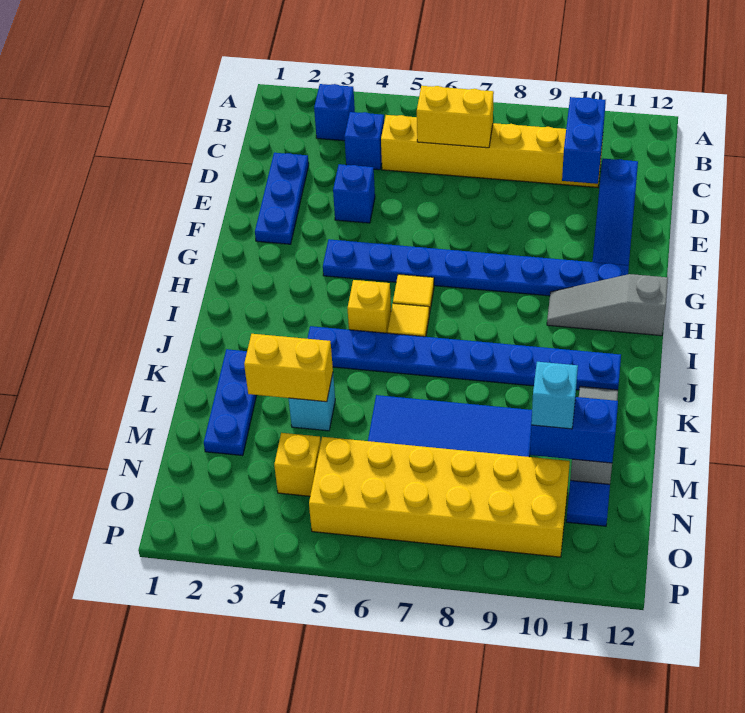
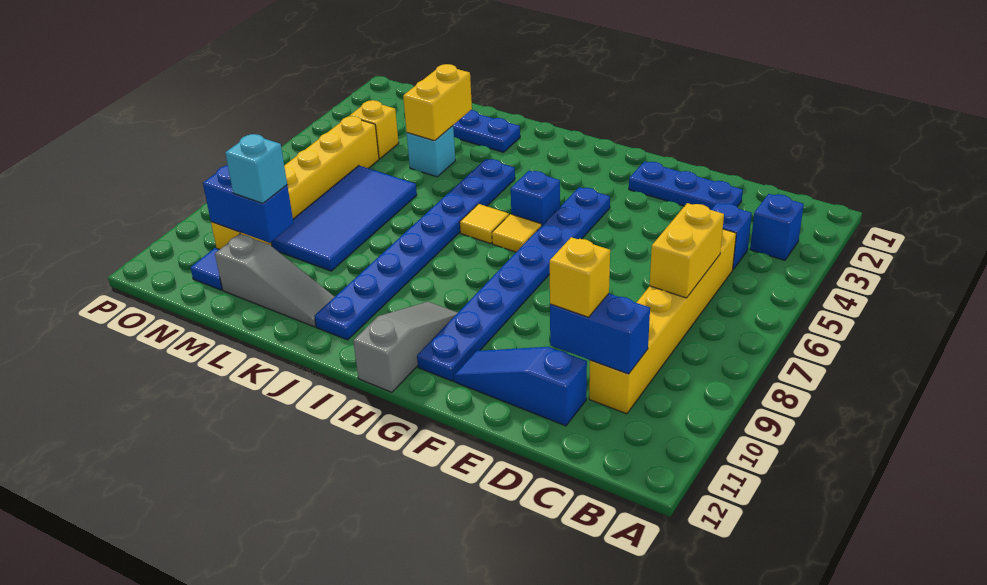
blue 1x1 brick [333,164,375,223] -> blue 1x1 brick moved to [511,171,560,225]
yellow 1x1 brick [348,280,391,333] -> yellow 1x1 brick moved to [550,237,610,317]
blue 1x2 brick [530,397,618,463] -> blue 1x2 brick turned to [203,165,294,243]
yellow 2x6 brick [309,437,570,557] -> yellow 1x6 brick [211,116,379,249]

